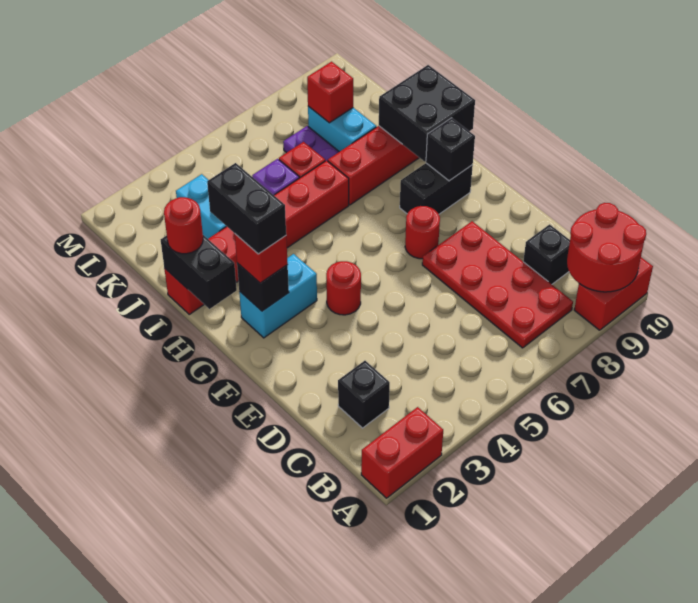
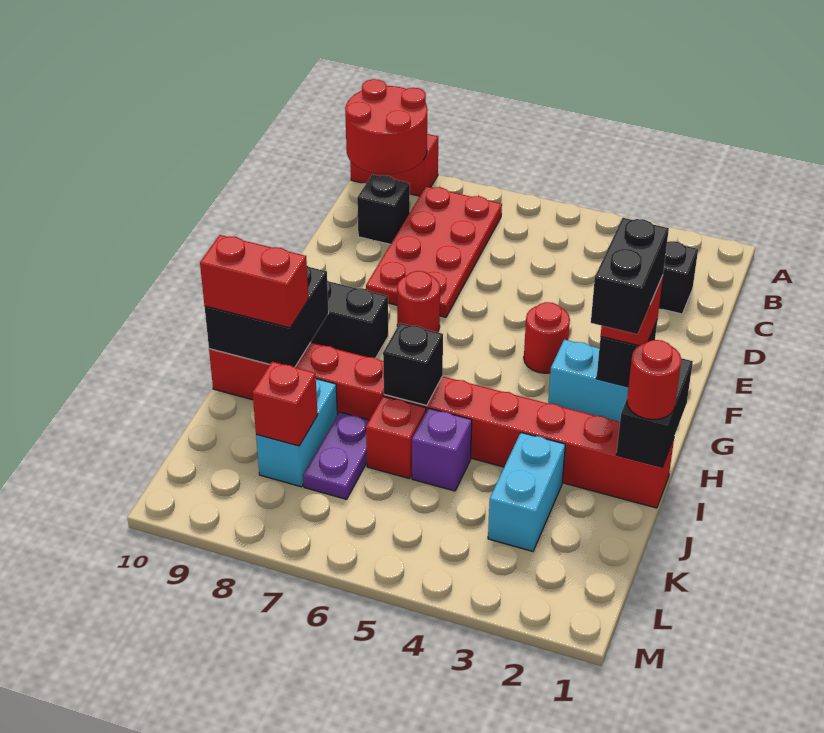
red 1x2 brick [361,407,443,498] -> red 1x2 brick moved to [200,235,308,328]
black 1x1 brick [426,118,475,181] -> black 1x1 brick moved to [383,323,443,405]

